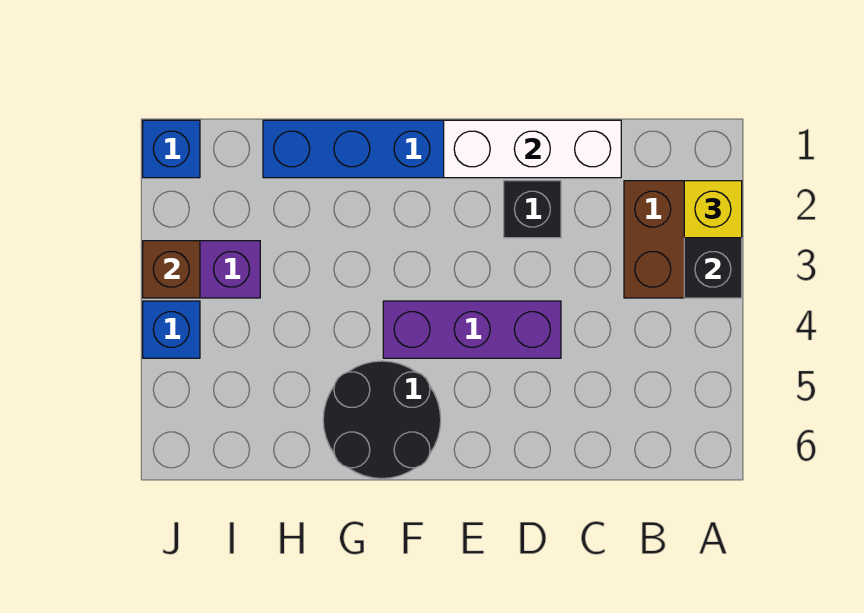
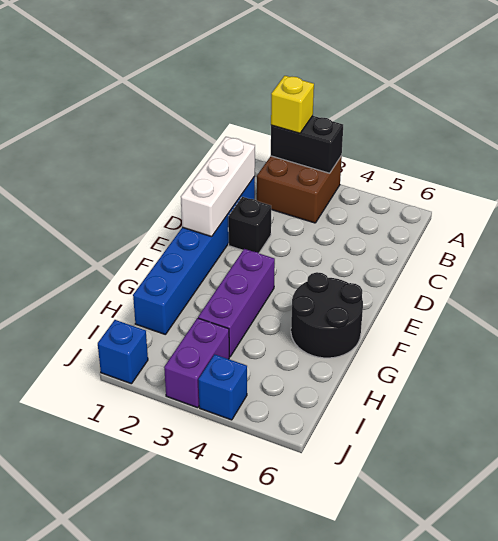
purple 1x3 brick [383,301,561,358] -> purple 1x3 brick moved to [198,249,275,357]
brown 1x1 brick [143,241,200,298] -> none

